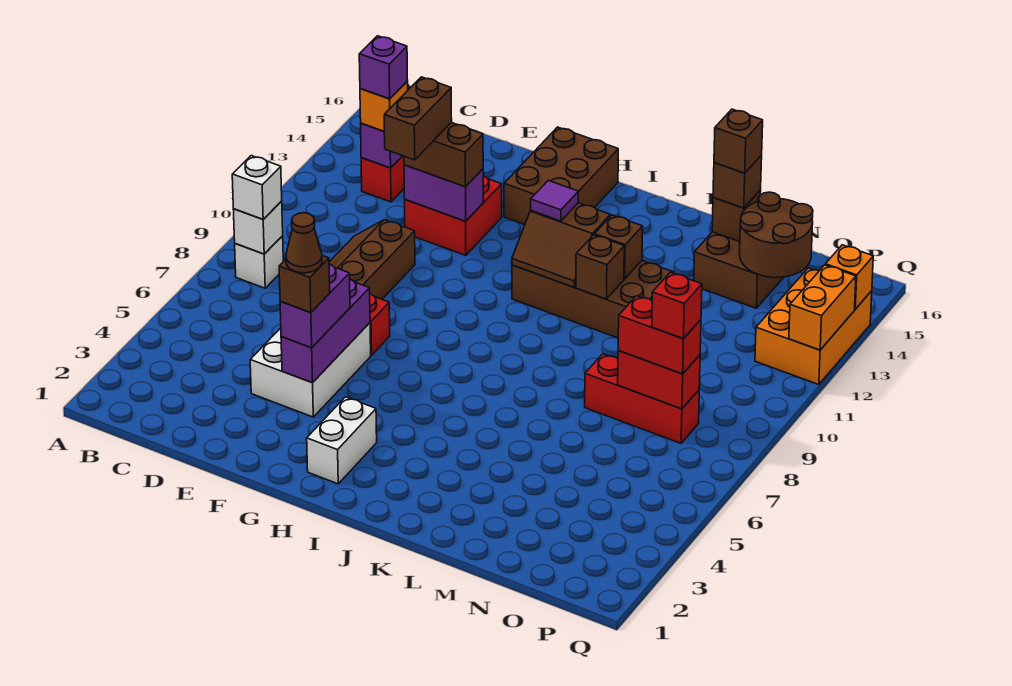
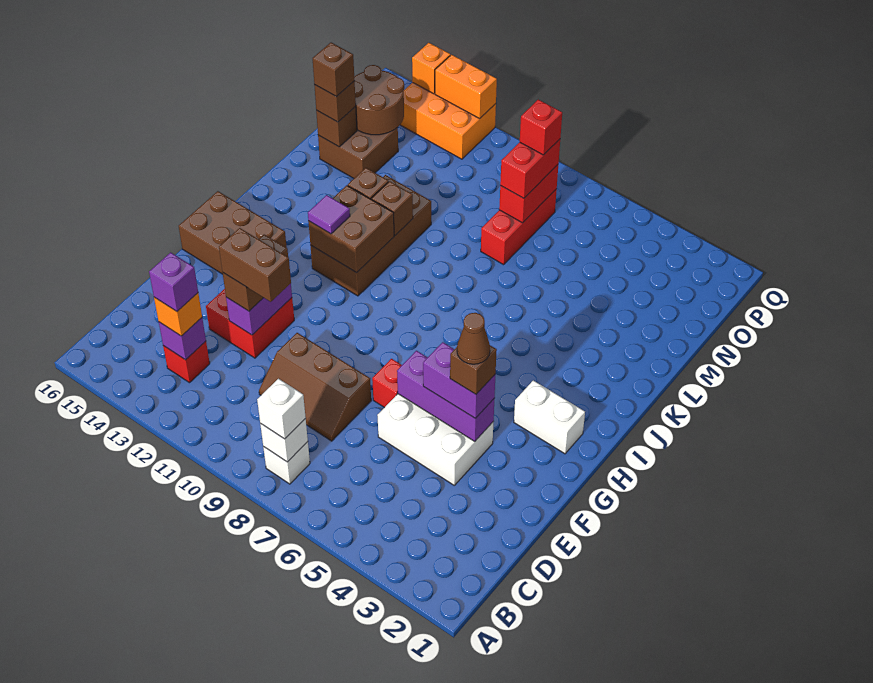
brown 2x2 slope [512,203,610,287] -> brown 2x2 brick [308,185,394,273]

